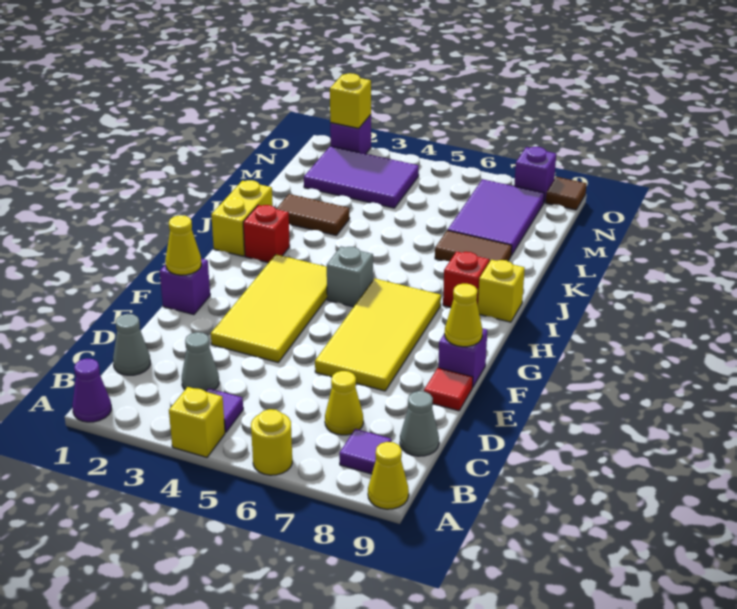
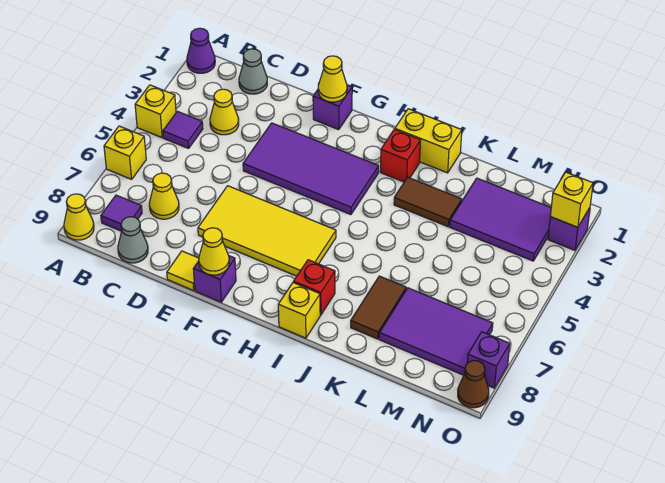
yellow 1x1 round brick [251,409,292,475] -> yellow 1x1 brick [104,126,146,179]
grey 1x1 cone [182,332,219,391] -> yellow 1x1 cone [210,89,239,135]
yellow 2x4 tile [211,254,327,362] -> purple 2x4 tile [243,123,379,215]
red 1x1 tile [424,368,473,411] -> yellow 1x1 tile [167,251,199,290]
grey 1x1 brick [327,246,373,307] -> none
brown 1x2 tile [276,194,350,235] -> brown 1x2 tile turned to [394,177,462,227]
purple 2x3 tile [304,146,419,208] -> purple 2x3 tile turned to [450,178,551,261]
brown 1x1 tile [546,177,587,210] -> brown 1x1 cone [458,361,489,408]

